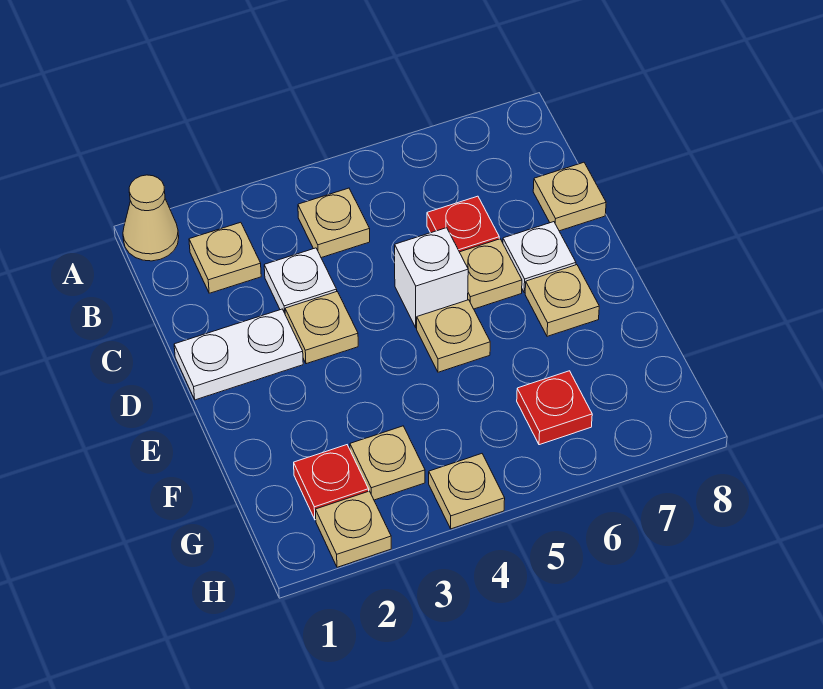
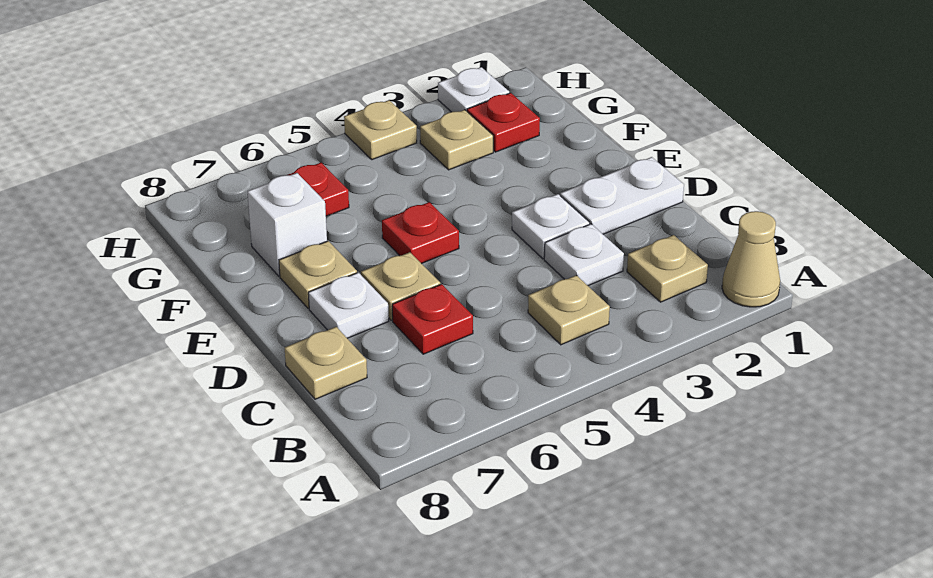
tan 1x1 plate [285,292,358,364] -> white 1x1 plate [512,194,590,259]
white 1x1 brick [395,228,468,328] -> white 1x1 brick moved to [247,173,327,276]
tan 1x1 plate [417,300,490,372] -> red 1x1 plate [382,202,459,264]
tan 1x1 plate [315,491,391,567] -> white 1x1 plate [438,67,509,112]

